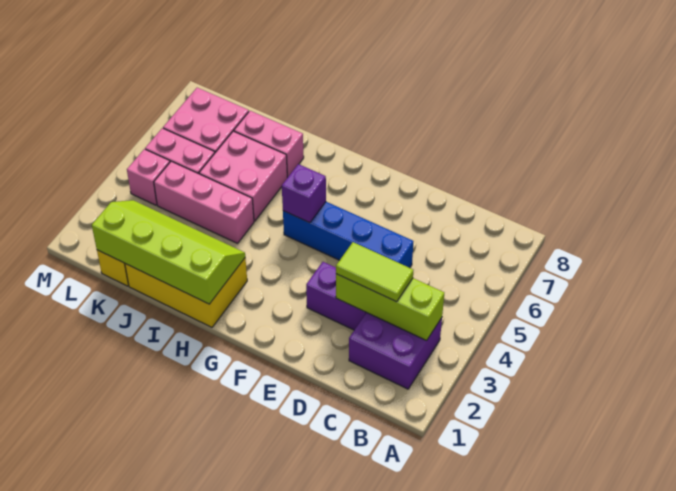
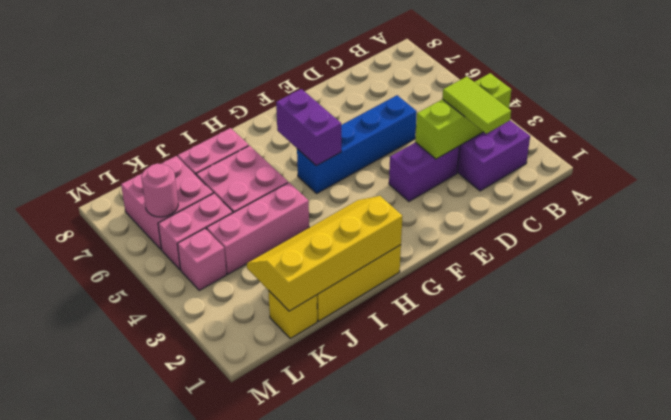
lime 1x2 tile [336,242,413,302] -> lime 1x2 tile turned to [442,77,511,134]
purple 1x1 brick [282,164,326,223] -> purple 1x2 brick [276,89,341,166]
lime 2x4 slope [92,200,245,304] -> yellow 2x4 slope [247,196,402,311]
none -> pink 1x1 round brick [141,164,178,217]

